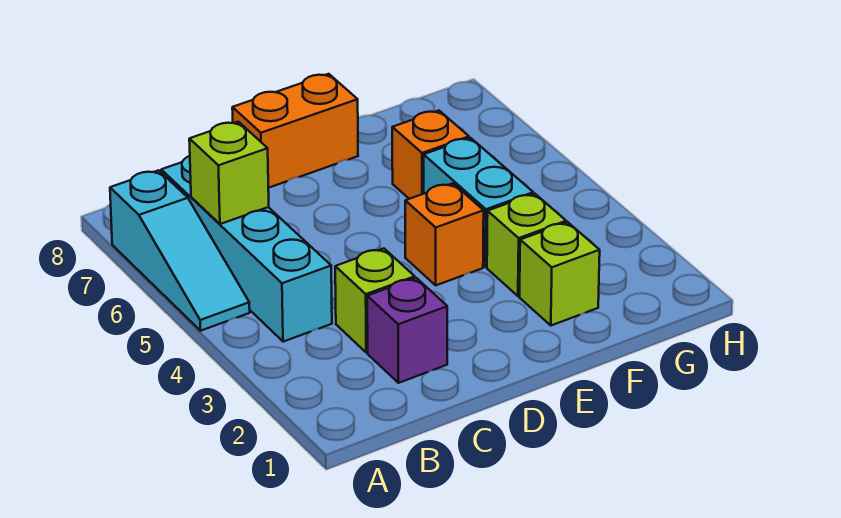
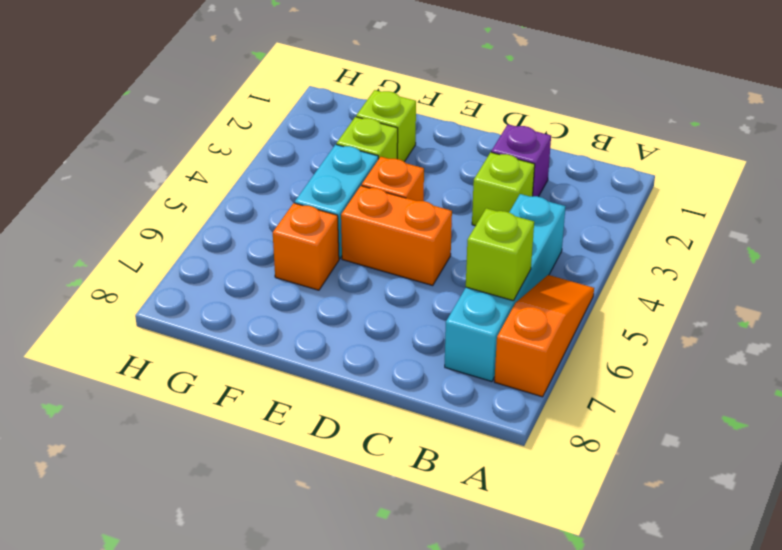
cyan 1x3 slope [110,170,250,331] -> orange 1x3 slope [494,275,594,397]
orange 1x2 brick [232,74,358,188] -> orange 1x2 brick moved to [341,186,452,285]

